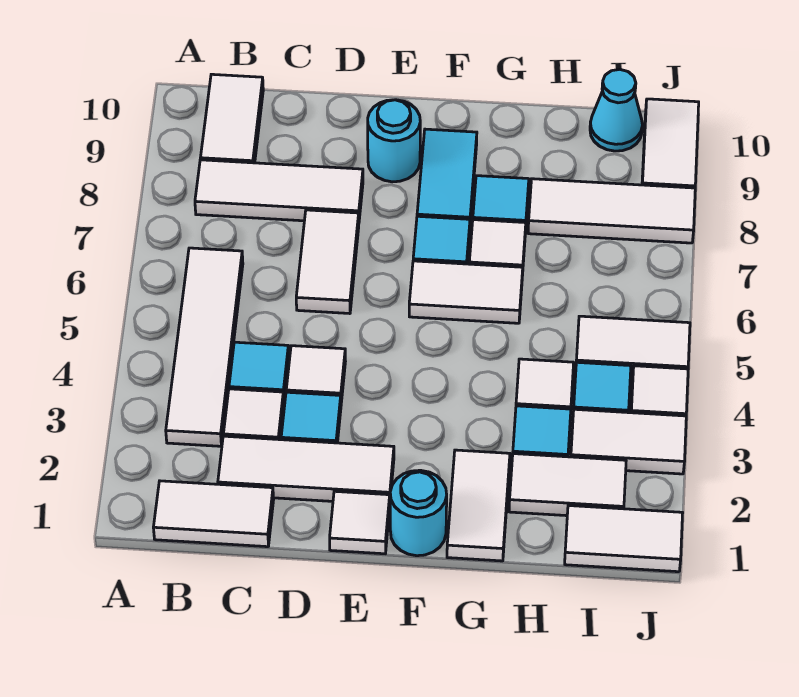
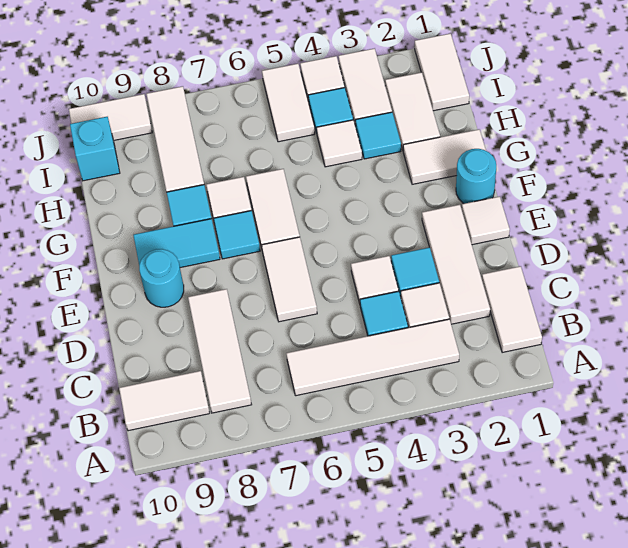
white 1x2 tile [296,210,359,314] -> white 1x2 tile turned to [262,237,317,322]
cyan 1x1 cone [590,70,642,151] -> cyan 1x1 brick [70,117,120,181]

